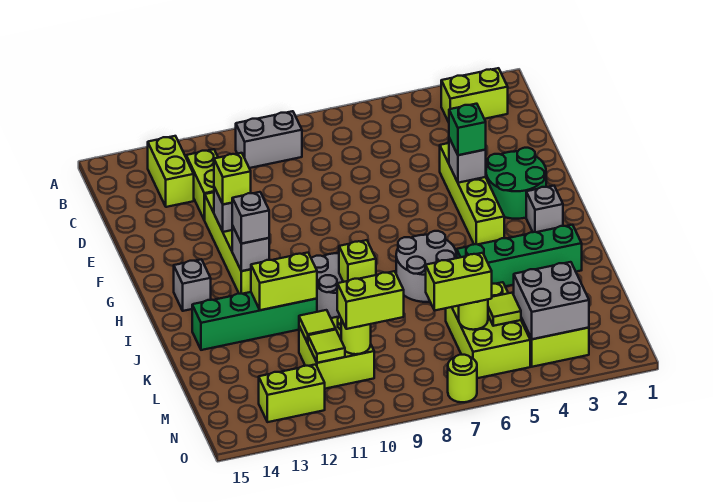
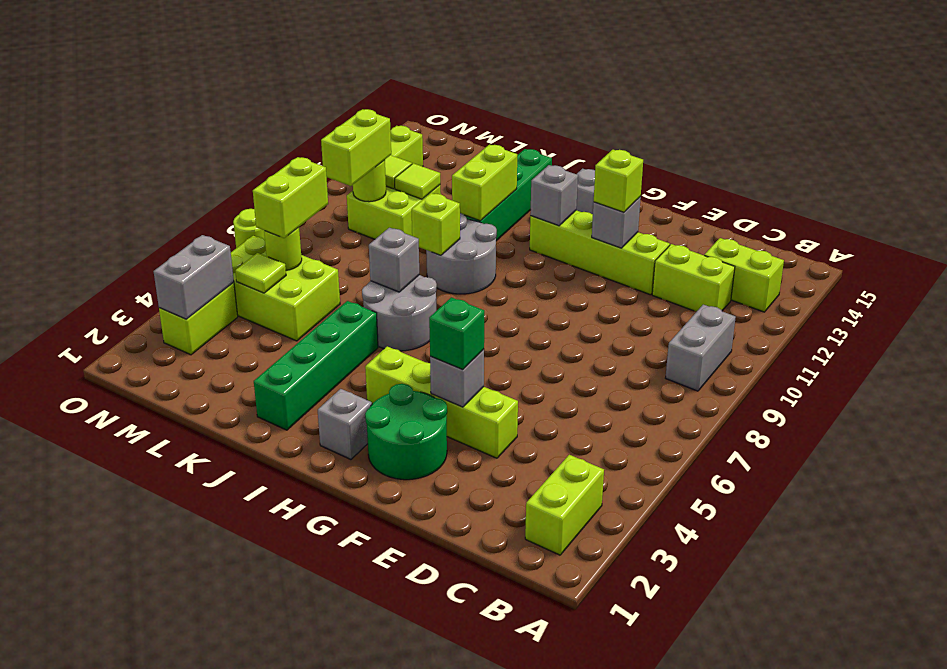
grey 1x1 brick [232,192,269,244] -> grey 1x1 brick moved to [369,228,419,292]
grey 2x2 brick [514,262,589,339] -> grey 1x2 brick [153,235,234,319]

